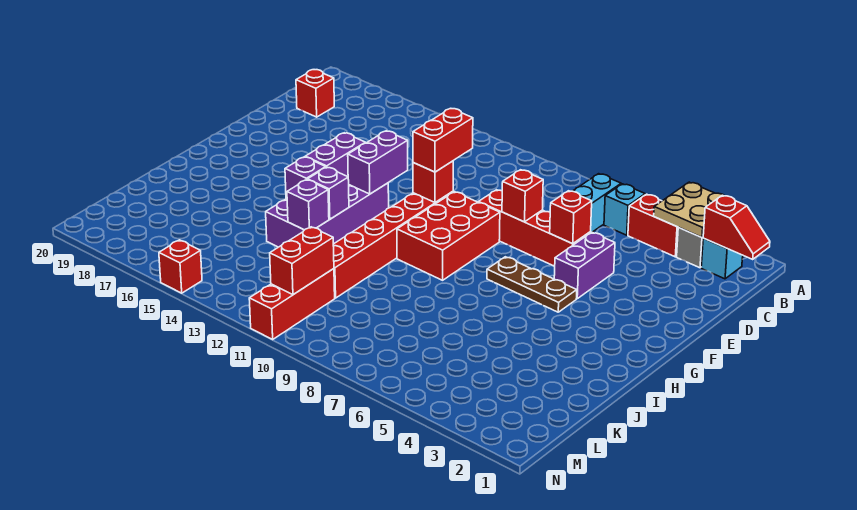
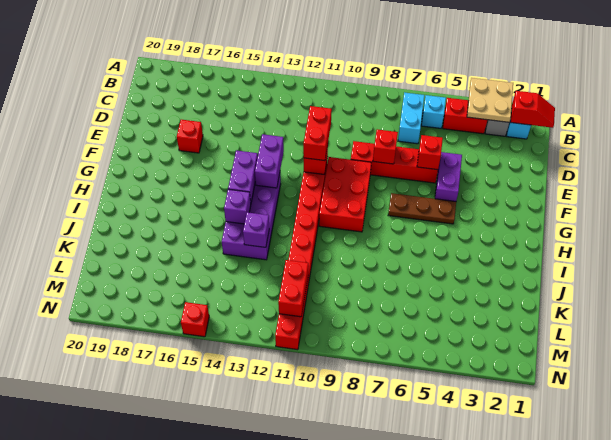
red 1x1 brick [296,70,334,117] -> red 1x1 brick moved to [177,120,203,153]
purple 1x1 brick [308,167,349,219] -> none

